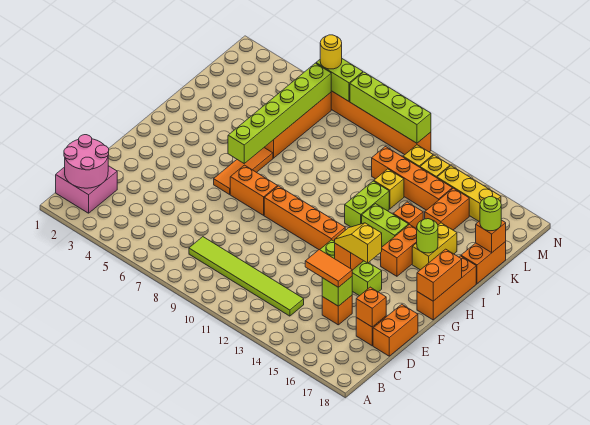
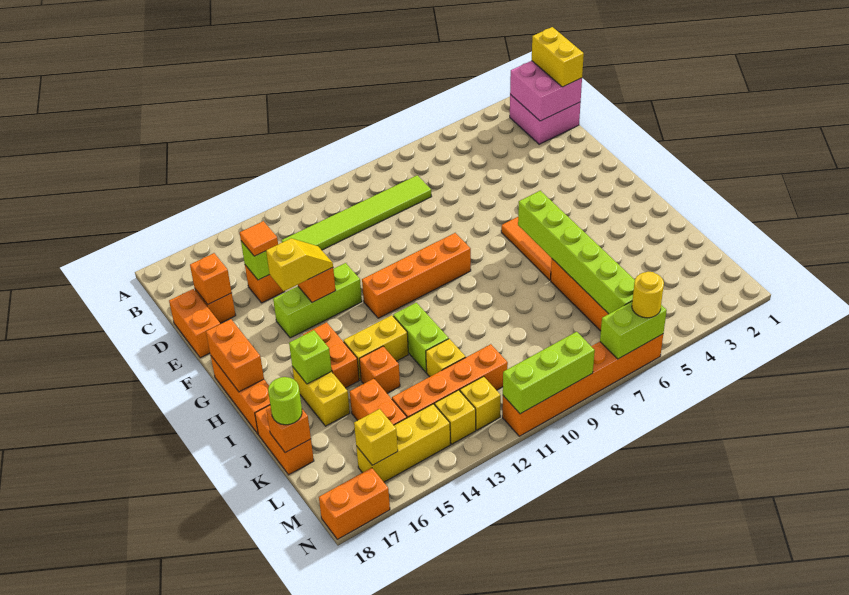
pink 2x2 round brick [64,135,109,188] -> pink 2x2 brick [510,61,582,121]
none -> yellow 1x2 brick [532,27,584,87]
orange 1x2 tile [305,250,352,287] -> orange 1x1 tile [240,221,278,256]
orange 1x2 brick [230,165,278,215] -> orange 1x2 brick moved to [319,468,390,539]
lime 1x2 brick [362,204,409,247] -> yellow 1x2 brick [343,315,408,380]
lime 1x1 round brick [417,219,438,253] -> lime 1x1 brick [289,330,332,384]
none -> yellow 1x1 brick [354,409,398,465]
lime 1x4 brick [350,72,431,143] -> lime 1x3 brick [503,332,595,414]

